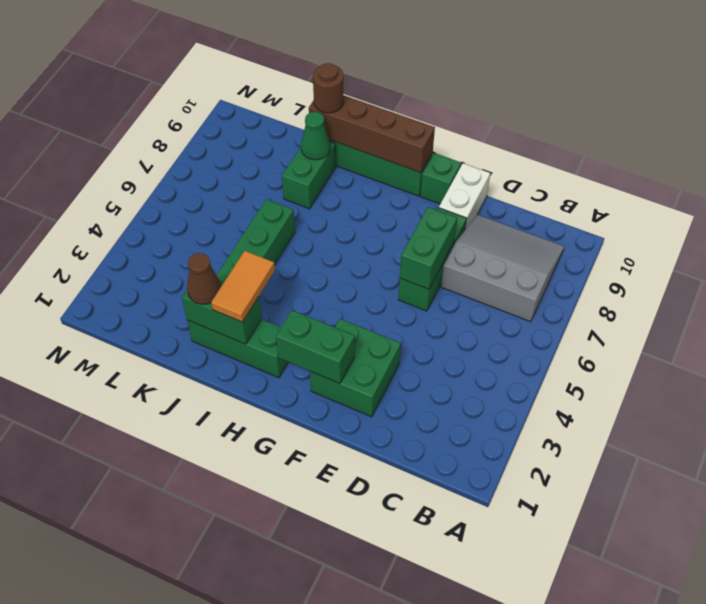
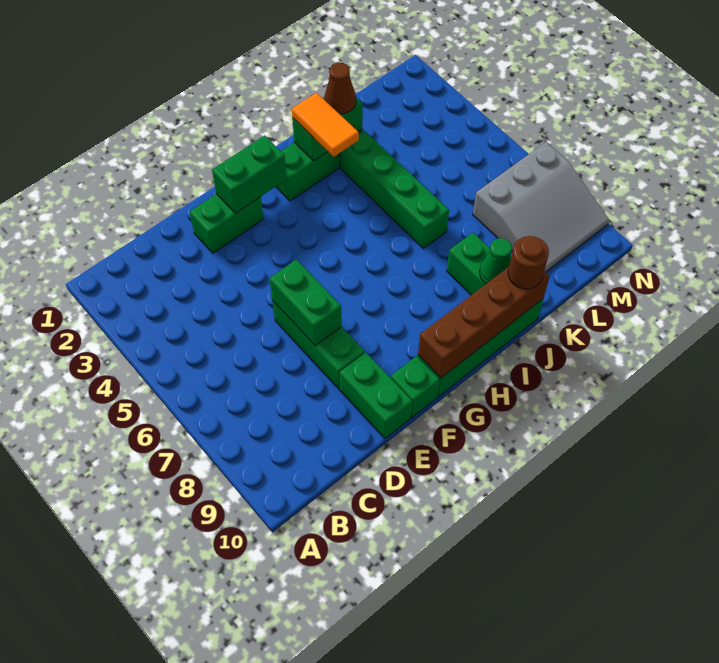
grey 3x3 slope [441,215,564,322] -> grey 3x3 slope moved to [473,142,609,272]
green 2x2 brick [310,319,401,417] -> green 1x2 brick [189,194,264,253]
white 1x2 brick [439,163,490,230] -> green 1x2 brick [340,352,412,439]

